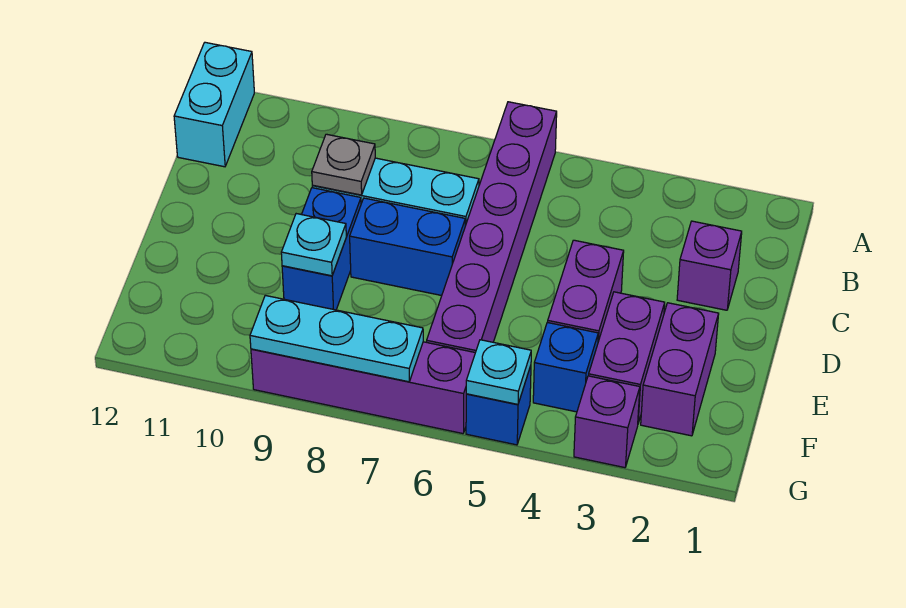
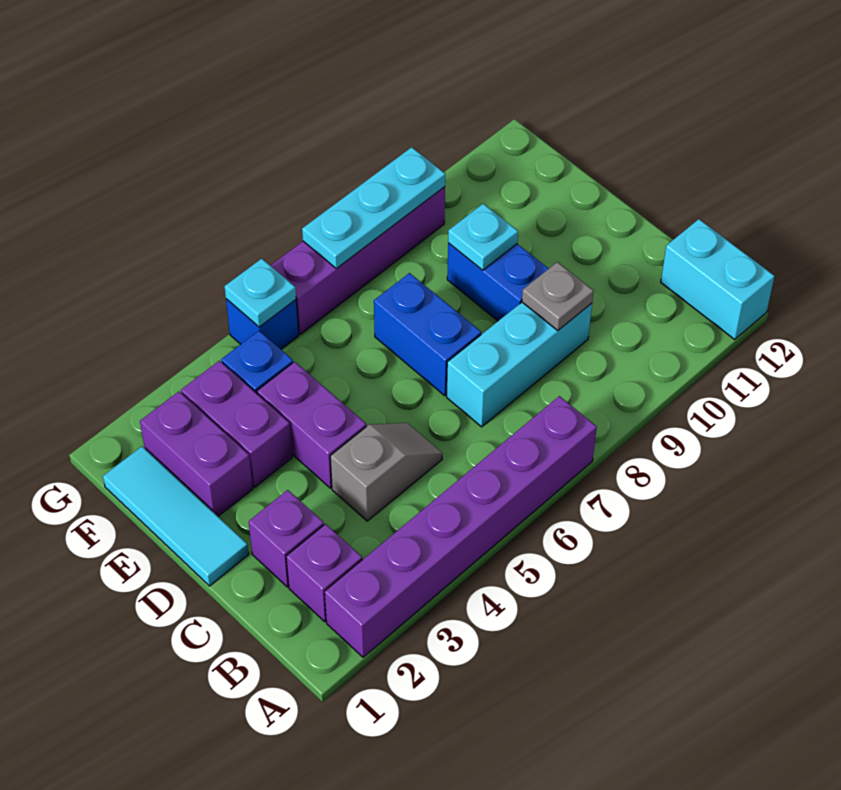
purple 1x6 brick [427,102,557,353] -> purple 1x6 brick turned to [325,396,597,657]
none -> grey 1x2 slope [330,423,443,521]
none -> cyan 1x3 tile [103,447,249,586]
blue 1x2 brick [350,198,465,296] -> blue 1x2 brick turned to [374,273,481,396]
purple 1x1 brick [574,376,640,468] -> purple 1x1 brick moved to [286,524,362,622]

